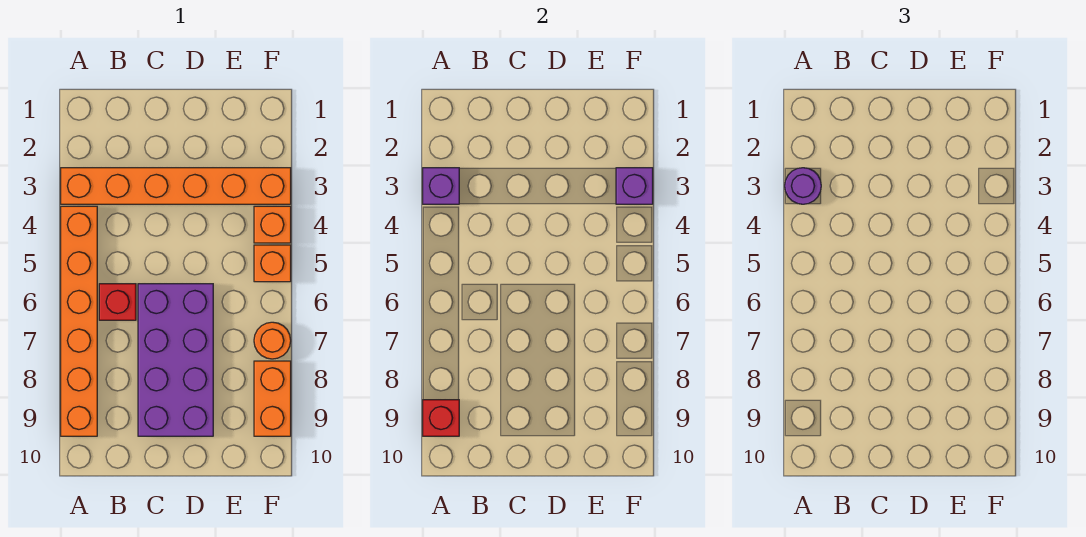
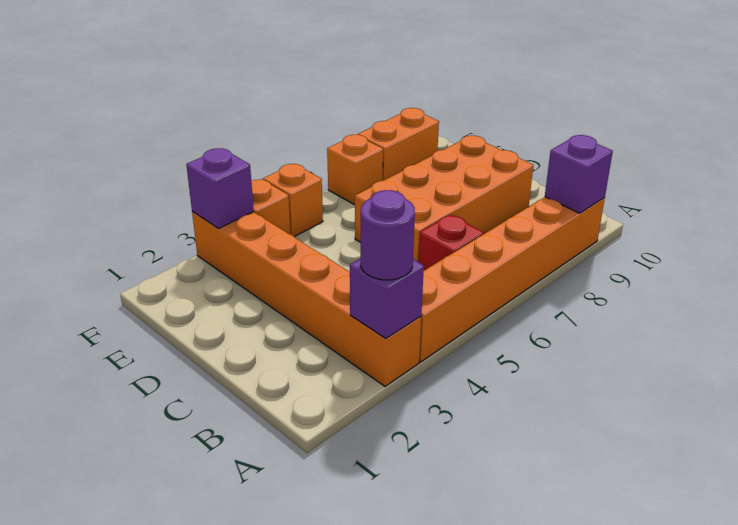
red 1x1 brick [423,400,459,436] -> purple 1x1 brick [545,135,613,213]
purple 2x4 brick [138,284,213,436] -> orange 2x4 brick [355,135,533,262]
orange 1x1 round brick [254,322,291,359] -> orange 1x1 brick [327,135,383,205]

